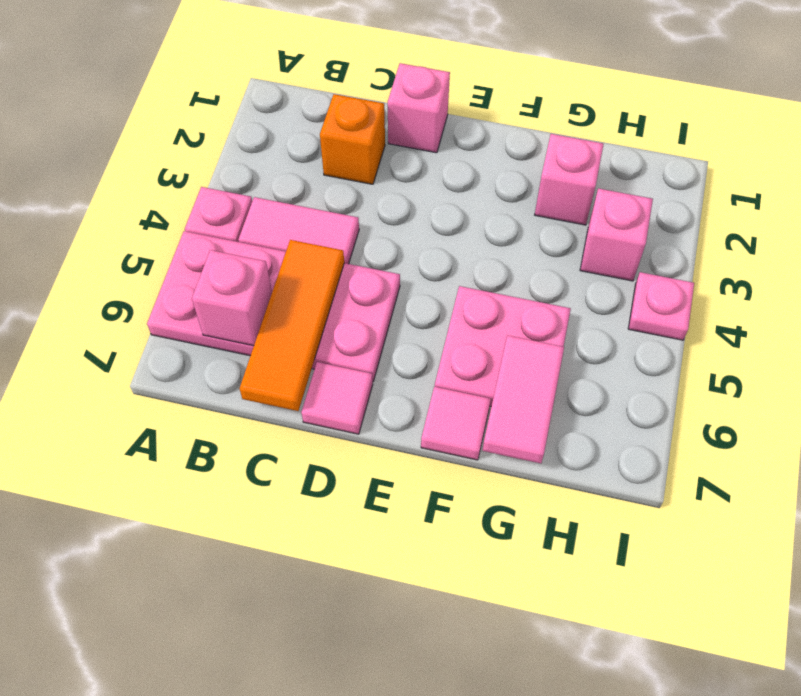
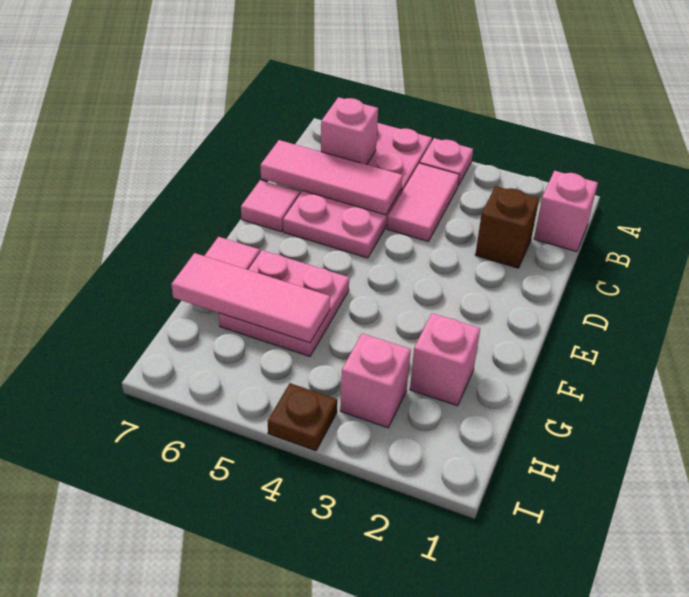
orange 1x1 brick [320,94,385,184] -> brown 1x1 brick [475,186,539,268]
orange 1x3 tile [240,240,344,411] -> pink 1x3 tile [260,140,403,215]
pink 1x1 brick [388,63,450,153] -> pink 1x1 brick moved to [534,171,598,252]
pink 1x2 tile [482,335,564,463] -> pink 1x3 tile [171,253,330,343]
pink 1x1 plate [628,272,694,340] -> brown 1x1 plate [268,383,337,451]

